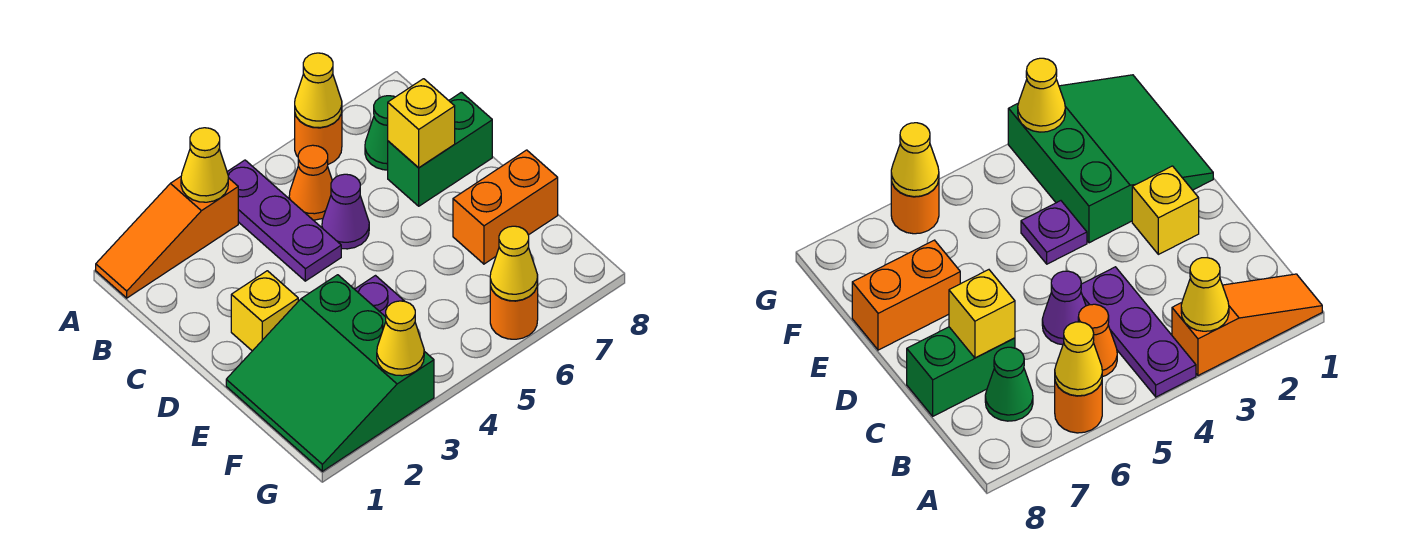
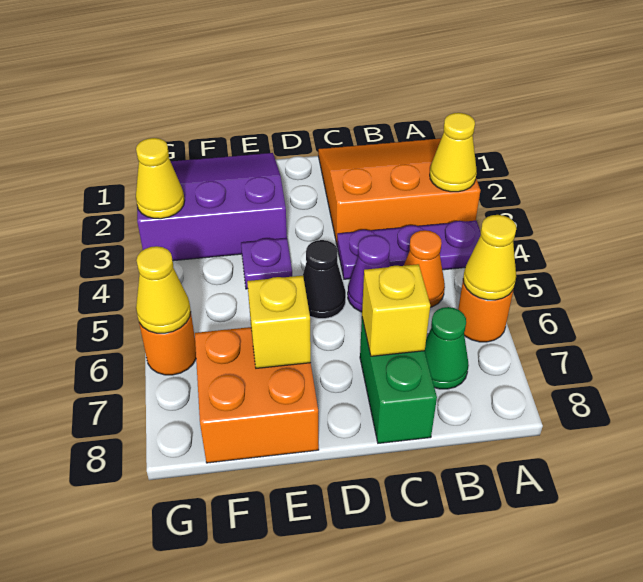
orange 1x3 slope [96,177,238,298] -> orange 3x3 slope [318,139,480,244]
yellow 1x1 brick [231,271,298,351] -> yellow 1x1 brick moved to [247,276,311,368]
none -> black 1x1 cone [303,240,346,319]
green 3x3 slope [226,275,434,471] -> purple 3x3 slope [137,153,287,261]
orange 1x2 brick [453,150,558,264] -> orange 2x2 brick [195,327,319,463]

